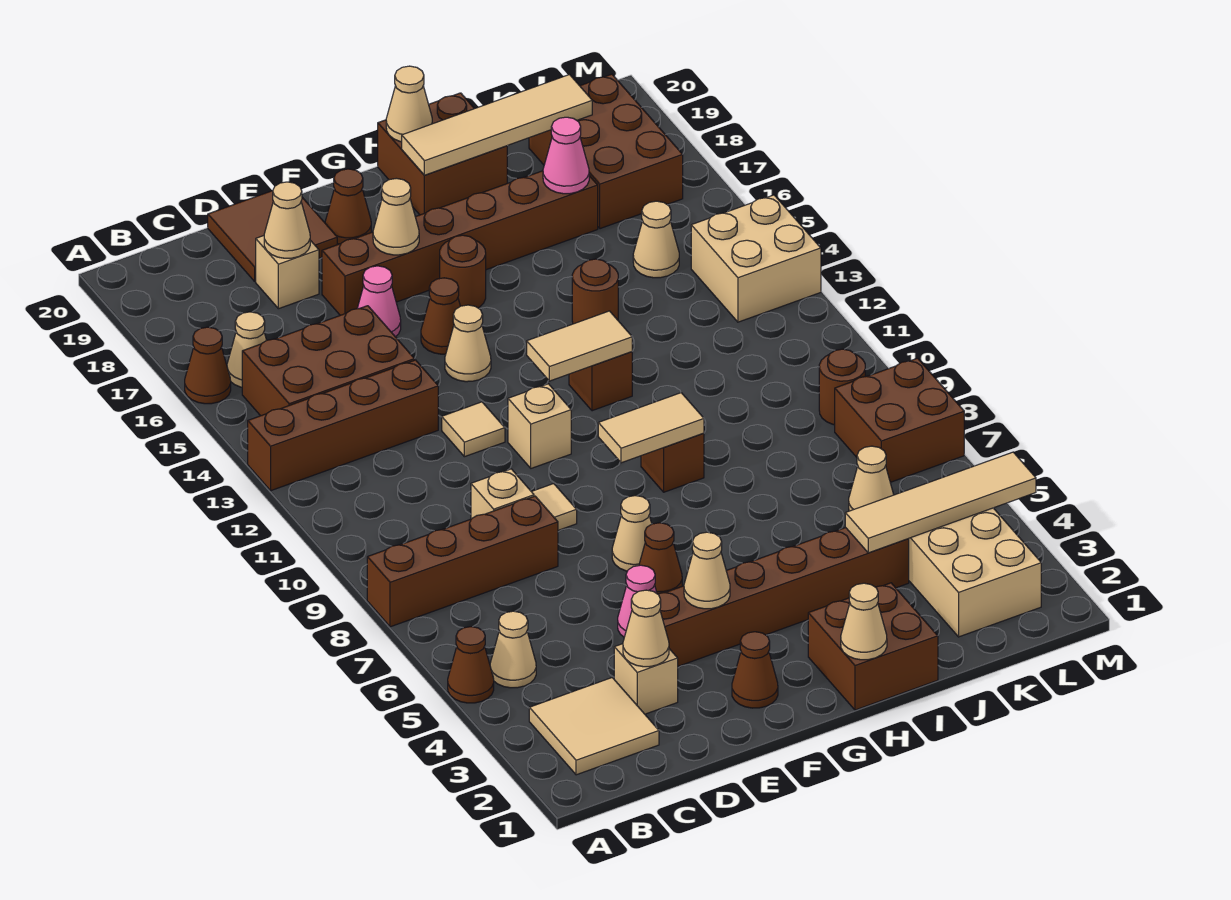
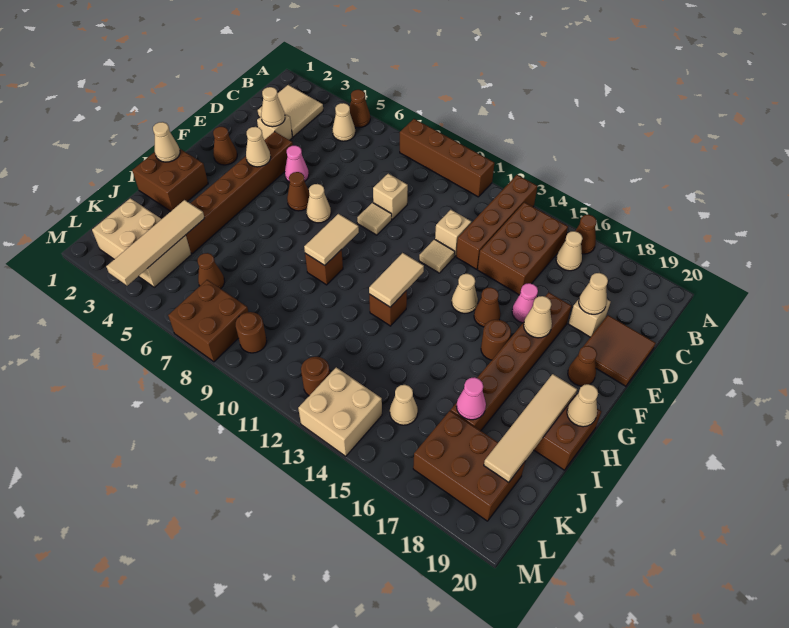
brown 1x4 brick [367,496,558,627] -> brown 1x4 brick turned to [400,119,494,197]
tan 1x1 brick [508,384,571,468] -> tan 1x1 brick moved to [435,210,471,256]
brown 1x1 round brick [572,259,618,324] -> brown 1x1 round brick moved to [301,357,330,396]
tan 1x1 cone [849,446,894,511] -> brown 1x1 cone [198,253,225,289]

